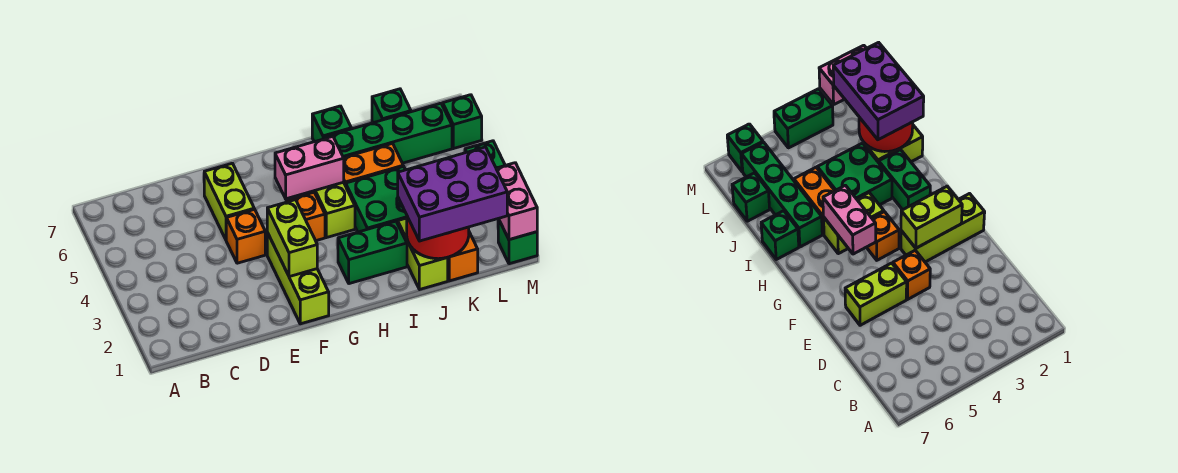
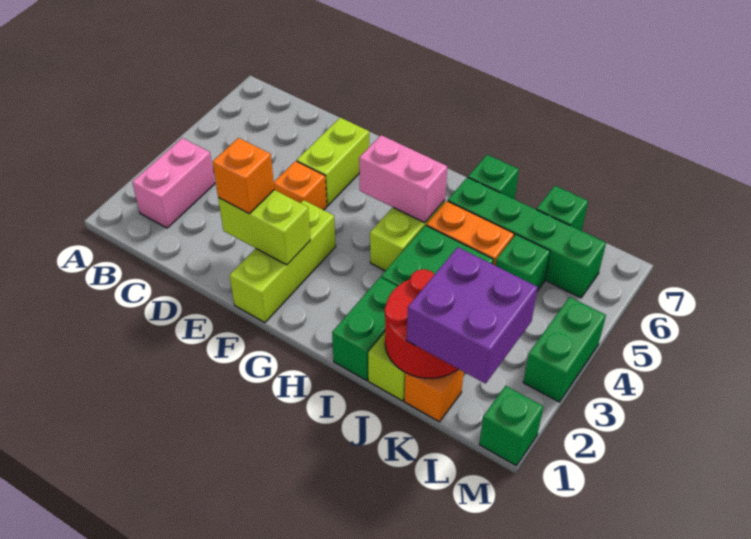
lime 1x2 brick [267,200,317,277] -> lime 1x2 brick turned to [218,190,310,265]
orange 1x1 brick [286,192,325,241] -> orange 1x1 brick moved to [213,138,274,214]
green 1x2 brick [338,221,407,284] -> green 1x2 brick turned to [332,277,397,380]
purple 2x3 brick [398,147,507,241] -> purple 2x2 brick [407,247,538,384]
pink 1x2 brick [496,163,537,240] -> pink 1x2 brick moved to [132,138,215,228]
green 1x1 brick [443,95,482,149] -> green 1x1 brick moved to [496,234,550,291]

